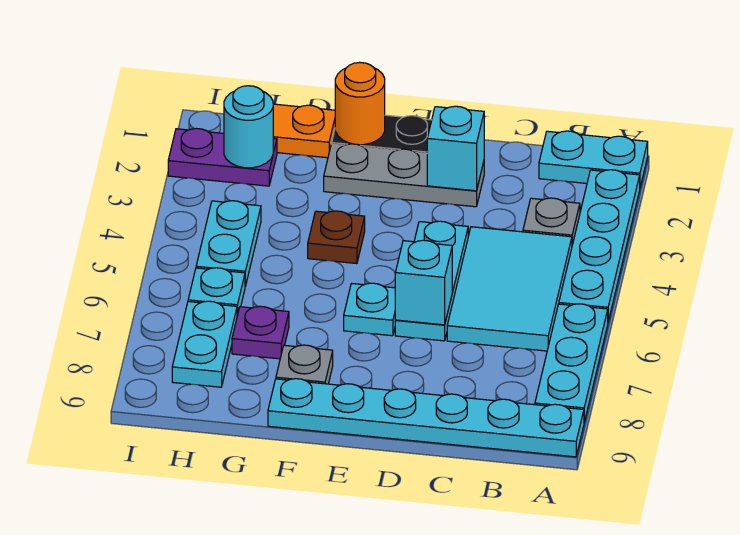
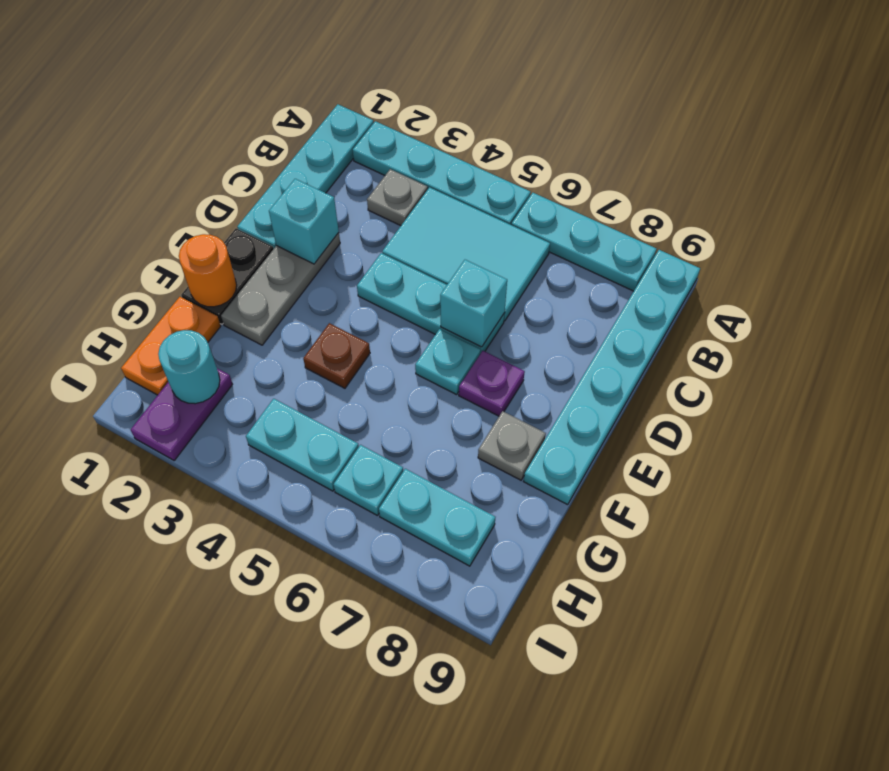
cyan 1x2 plate [539,131,648,187] -> cyan 1x4 plate [237,104,374,248]
purple 1x1 plate [232,306,289,359] -> purple 1x1 plate moved to [459,351,525,416]

